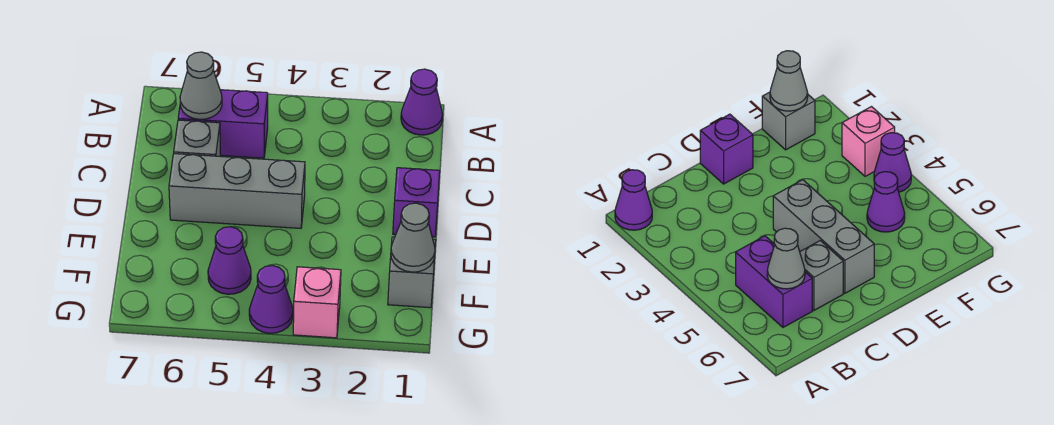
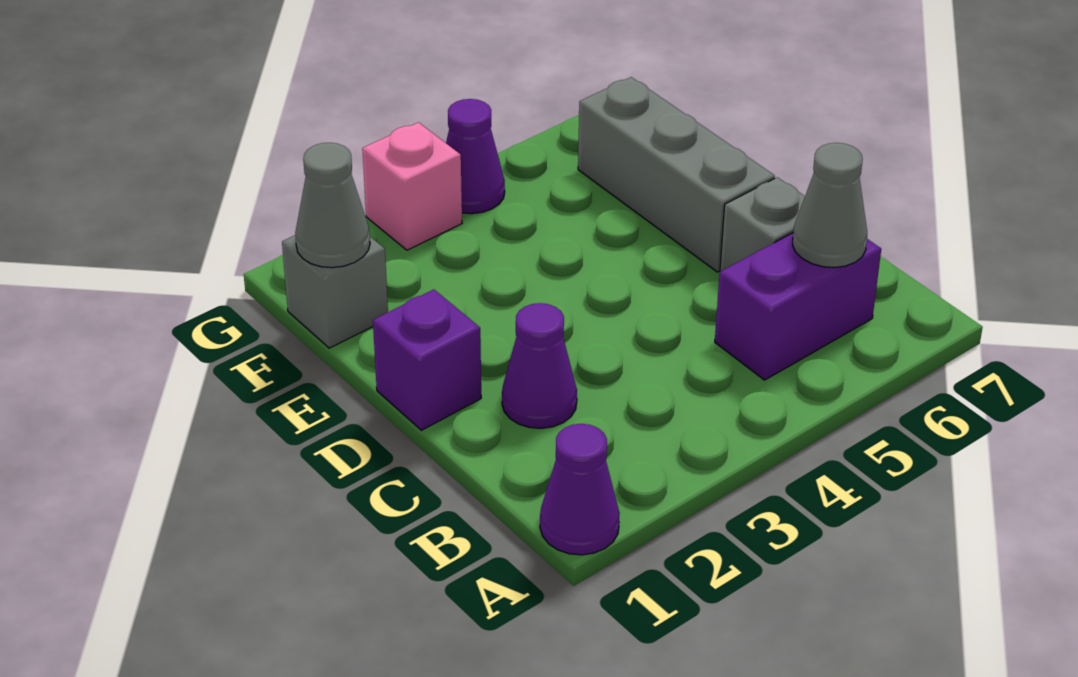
grey 1x3 brick [169,154,305,228] -> grey 1x3 brick turned to [578,77,775,272]
purple 1x1 cone [208,227,251,294] -> purple 1x1 cone moved to [502,303,577,428]

